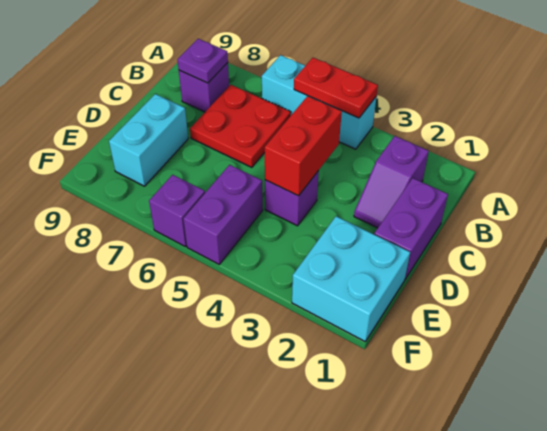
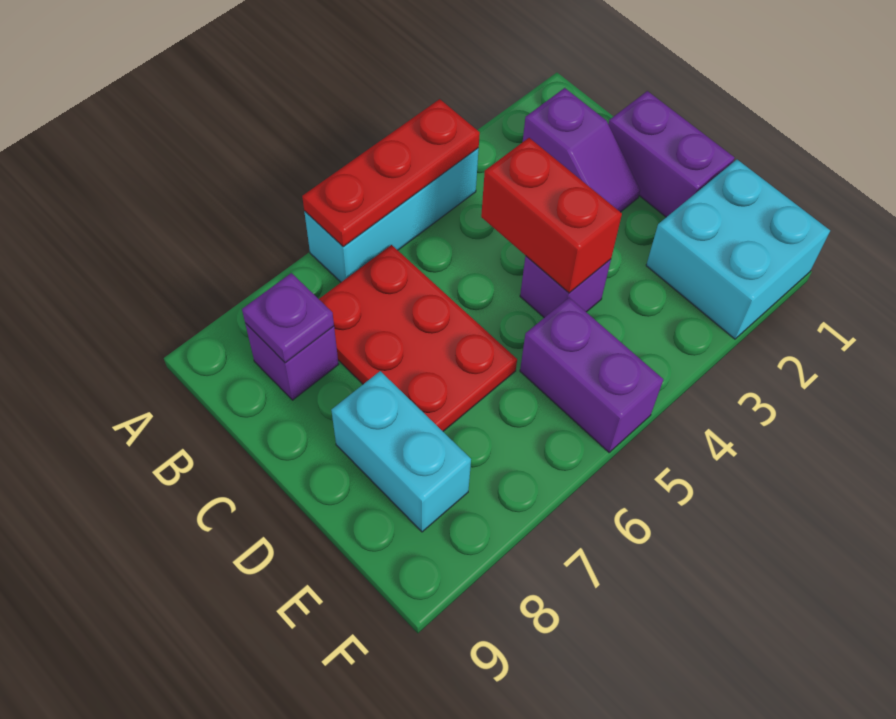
red 1x2 plate [294,58,378,118] -> red 1x3 plate [302,99,480,247]
red 2x2 plate [190,85,291,167] -> red 2x3 plate [319,245,517,431]
purple 1x1 brick [149,175,205,247] -> none

